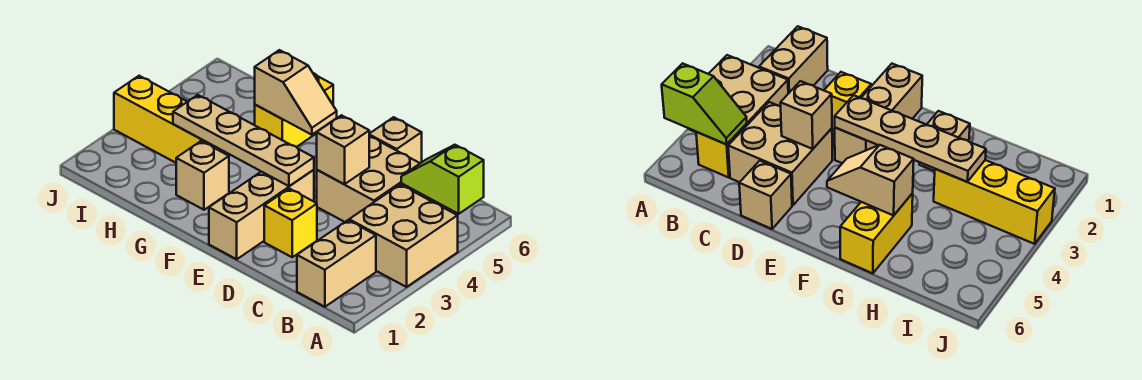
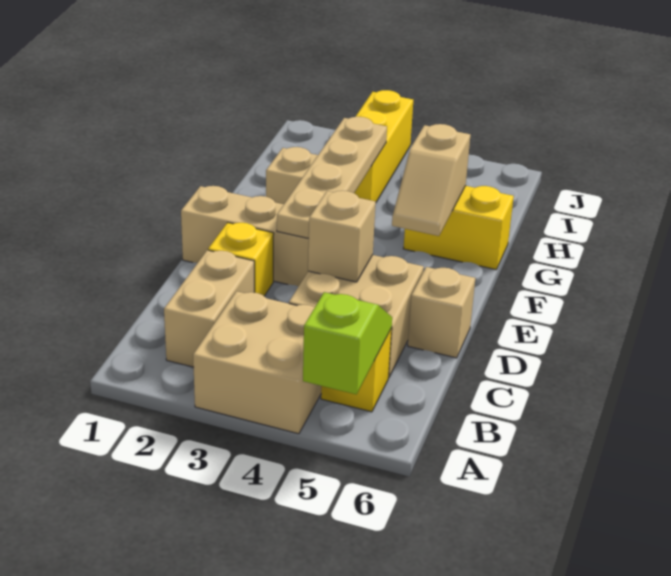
tan 1x2 brick [297,220,376,307] -> tan 1x2 brick turned to [164,250,254,367]

